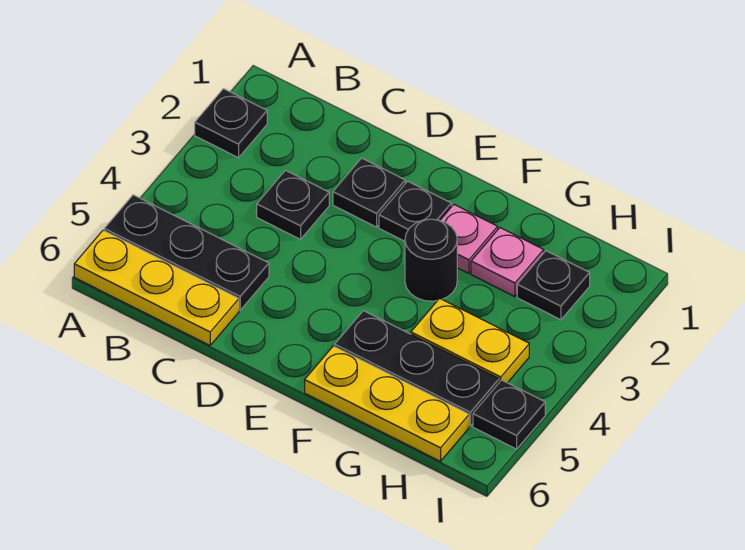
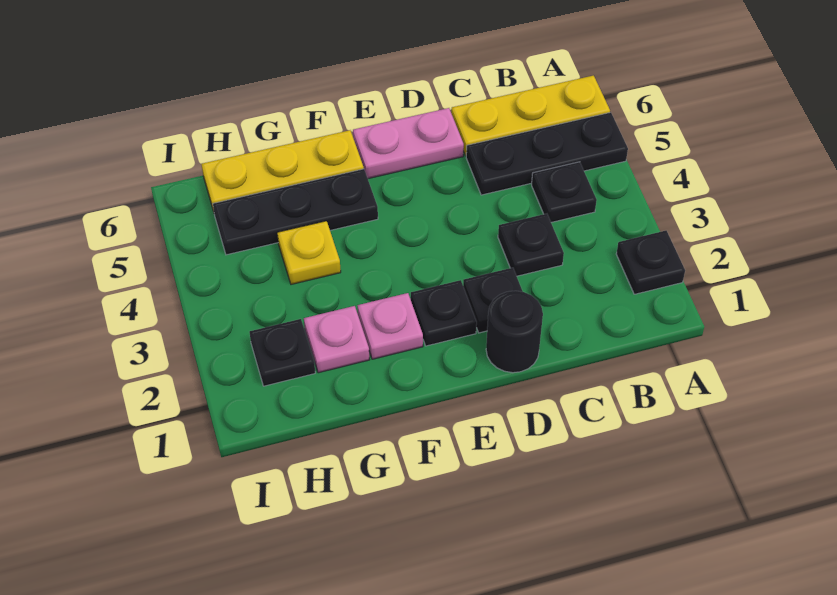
none -> pink 1x2 plate [353,108,464,179]
black 1x1 round brick [405,219,457,301] -> black 1x1 round brick moved to [486,291,543,373]
yellow 1x2 plate [411,298,529,383] -> yellow 1x1 plate [277,221,341,284]
black 1x1 plate [473,380,545,449] -> black 1x1 plate moved to [532,162,597,222]

